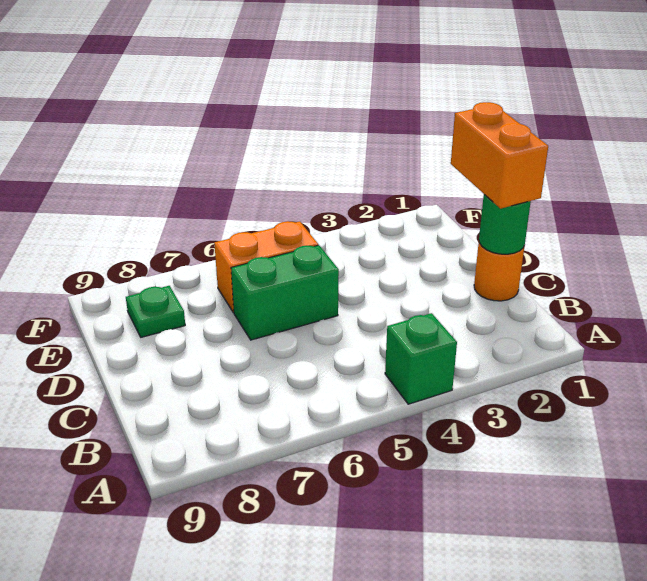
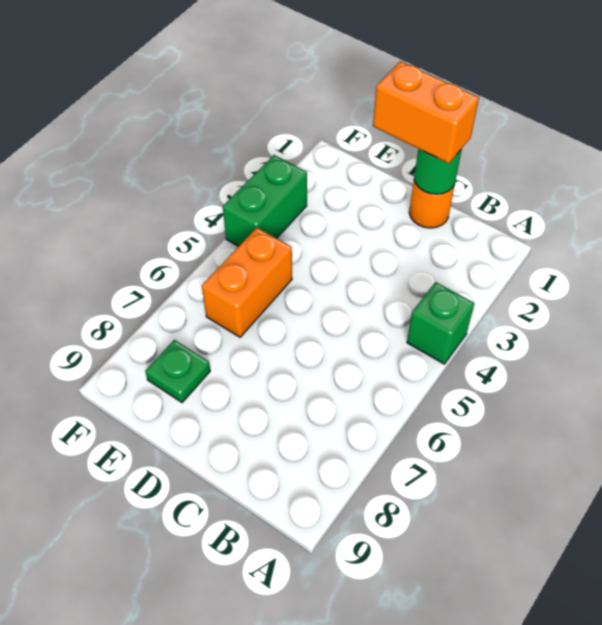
green 1x2 brick [231,245,339,340] -> green 1x2 brick moved to [223,155,307,247]

